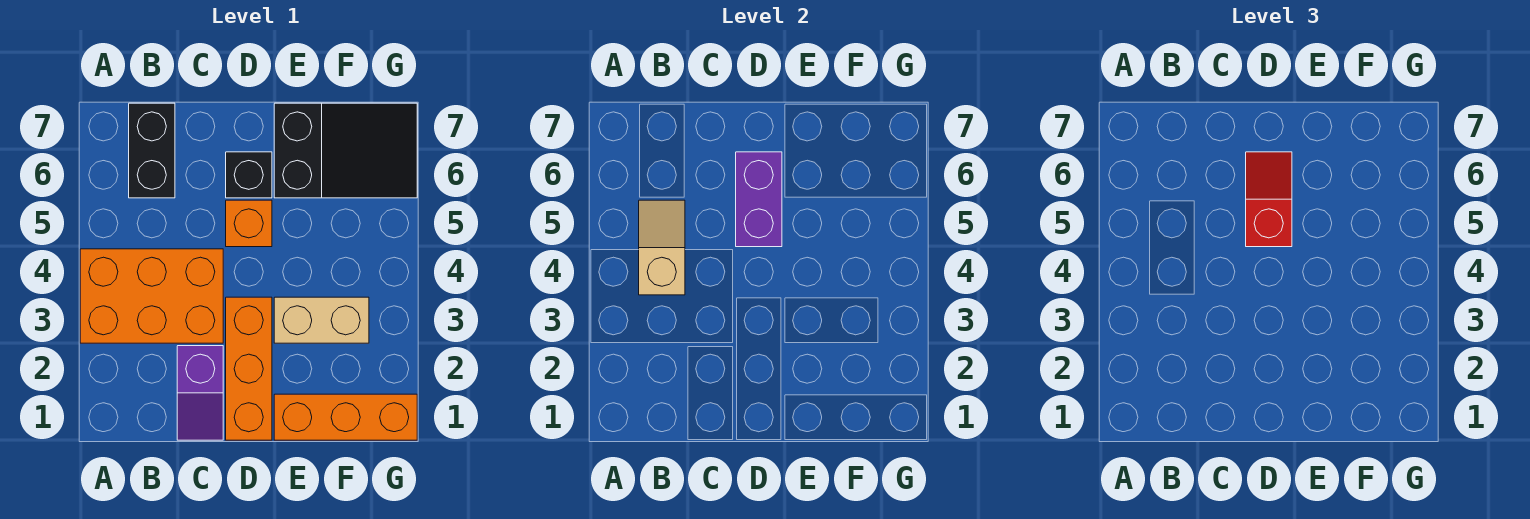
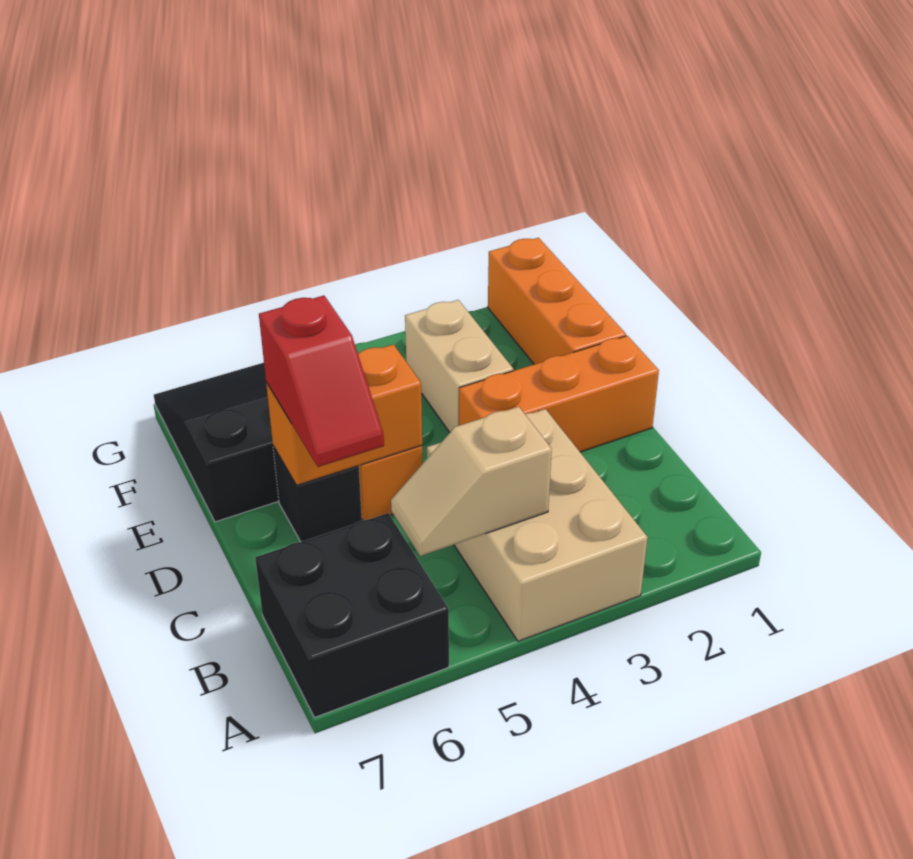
orange 2x3 brick [80,249,223,343] -> tan 2x3 brick [427,409,648,641]
black 1x2 brick [129,103,175,198] -> black 2x2 brick [255,513,449,718]
purple 1x2 slope [177,346,223,440] -> none
purple 1x2 brick [736,152,782,247] -> orange 1x2 brick [266,344,422,485]
red 1x2 slope [1246,152,1292,247] -> red 1x2 slope turned to [259,296,384,467]

